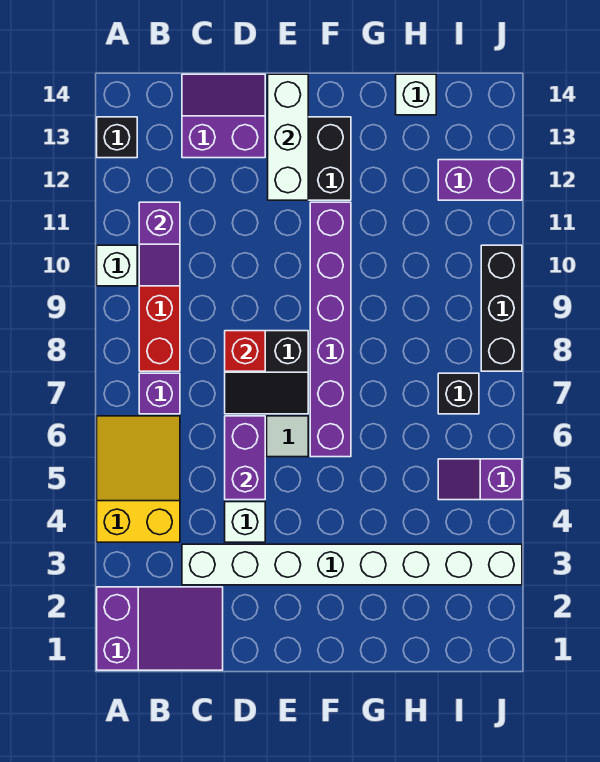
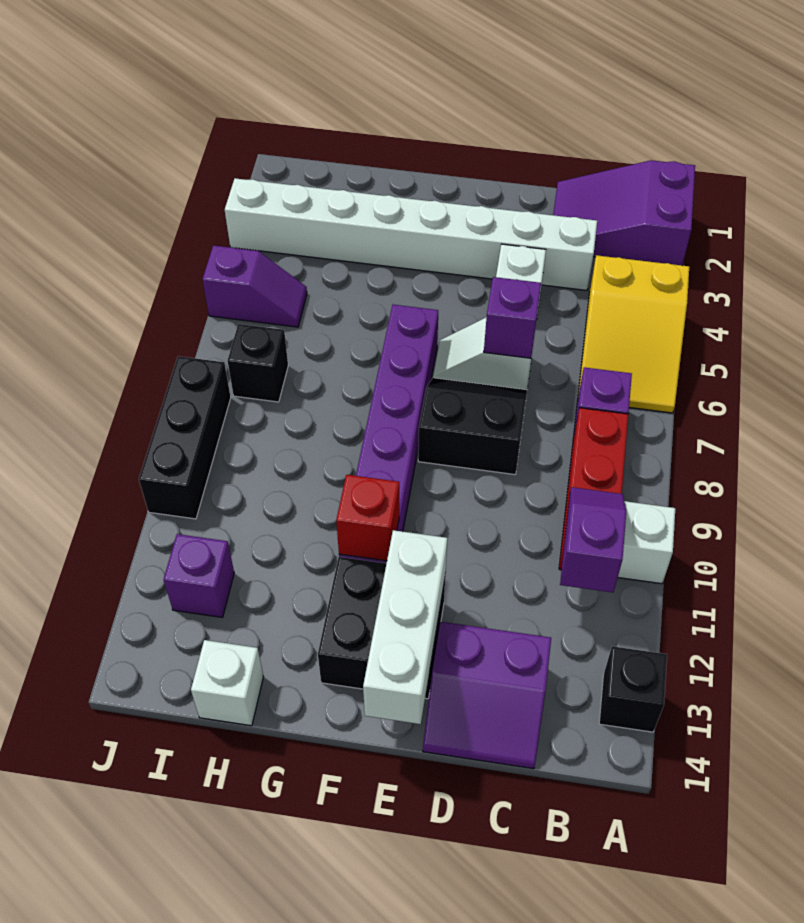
purple 1x2 brick [225,416,265,500] -> purple 1x1 brick [484,277,541,358]
red 1x1 brick [225,331,265,371] -> red 1x1 brick moved to [336,475,399,561]
purple 1x2 brick [438,160,522,200] -> purple 1x1 brick [164,534,234,617]

